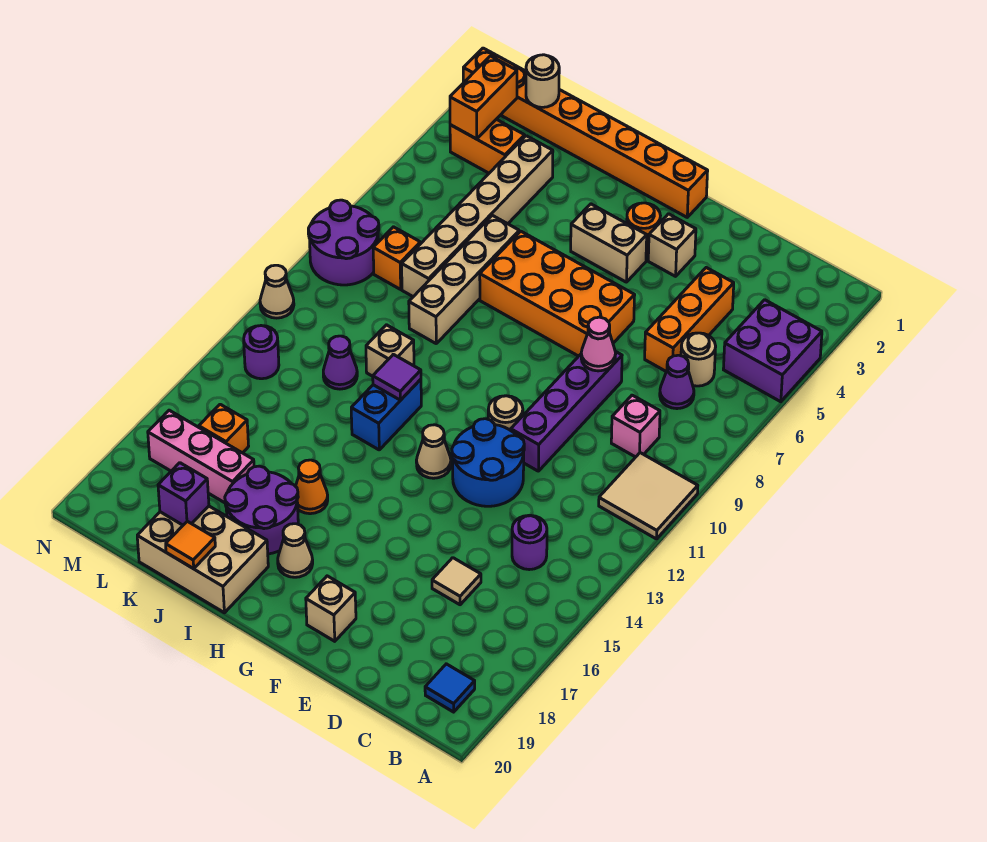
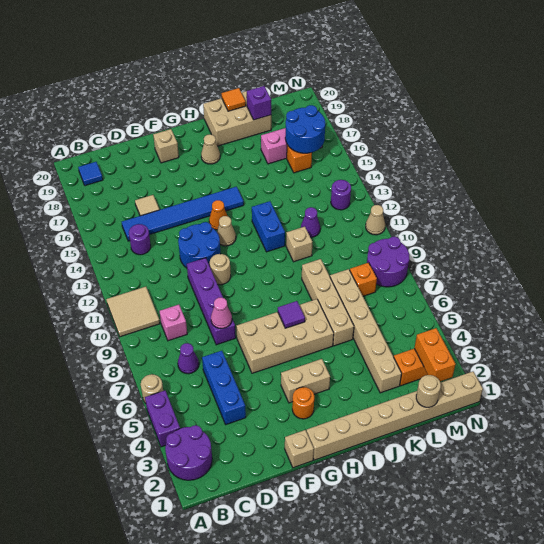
purple 2x2 brick [723,300,822,402] -> purple 1x2 brick [145,391,180,447]
tan 1x1 round brick [681,333,716,386] -> tan 1x1 round brick moved to [141,374,163,403]
none -> blue 1x6 tile [122,187,244,241]
orange 1x3 brick [645,268,734,371] -> blue 1x3 brick [202,351,246,424]
tan 1x1 brick [648,214,696,276] -> tan 1x1 brick moved to [285,430,314,468]
orange 2x4 brick [480,231,635,356] -> tan 2x4 brick [236,299,334,373]
orange 1x8 brick [463,48,708,217] -> tan 1x8 brick [306,372,483,460]
purple 1x1 tile [373,354,421,400] -> purple 1x1 tile moved to [278,301,305,328]
orange 1x1 cone [296,460,328,514] -> orange 1x1 cone moved to [209,200,227,230]
purple 2x2 round brick [225,466,298,554] -> purple 2x2 round brick moved to [165,425,212,480]
none -> blue 2x2 round brick [285,105,325,153]

